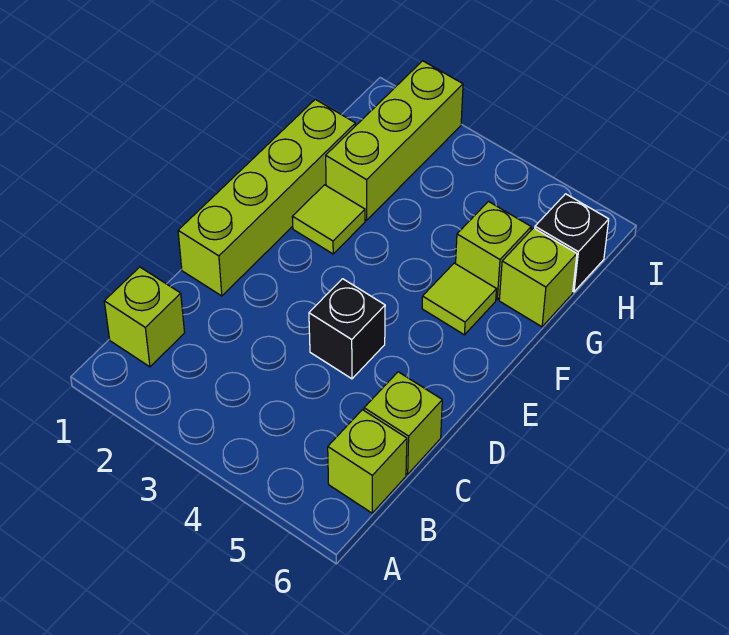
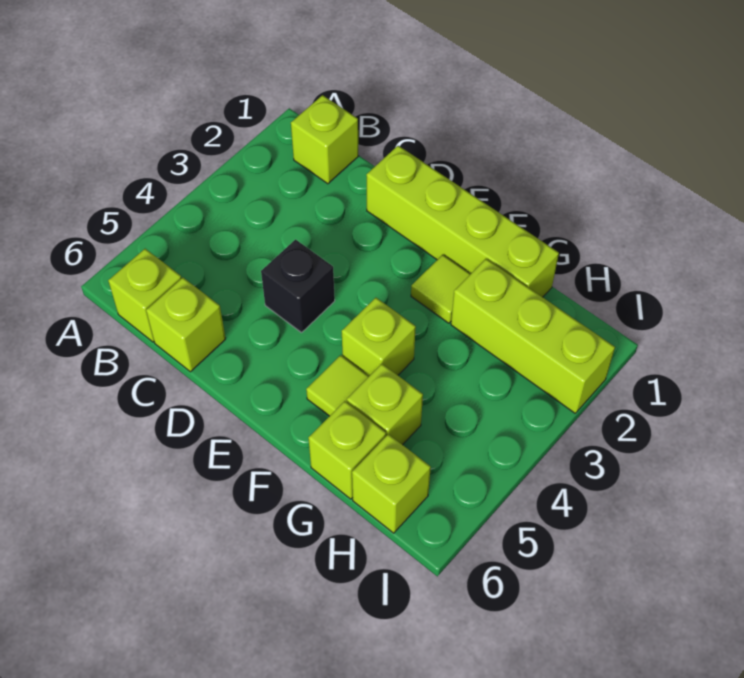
none -> lime 1x1 brick [342,298,416,376]
black 1x1 brick [535,194,609,292] -> lime 1x1 brick [352,434,431,533]

